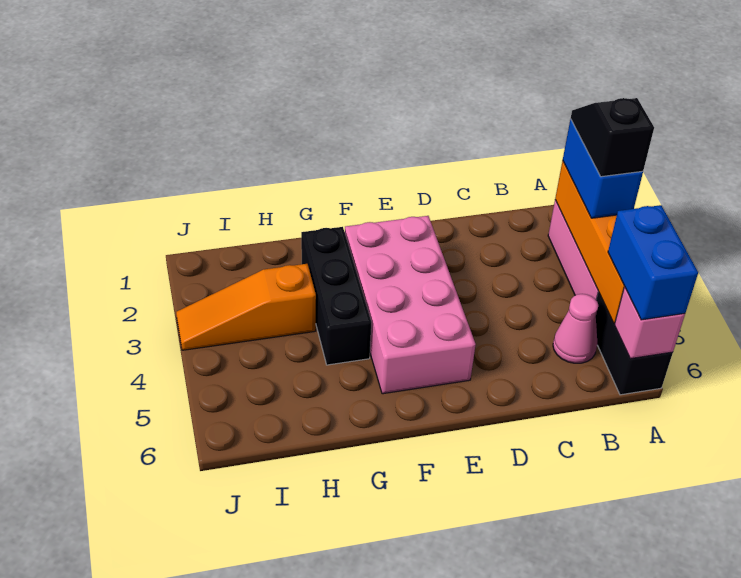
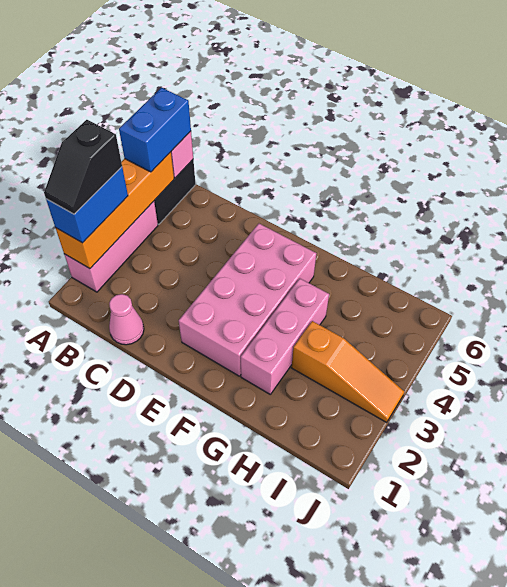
pink 1x1 cone [553,294,598,363] -> pink 1x1 cone moved to [109,294,144,345]
black 1x3 brick [301,227,372,365] -> pink 1x3 brick [241,279,329,394]

